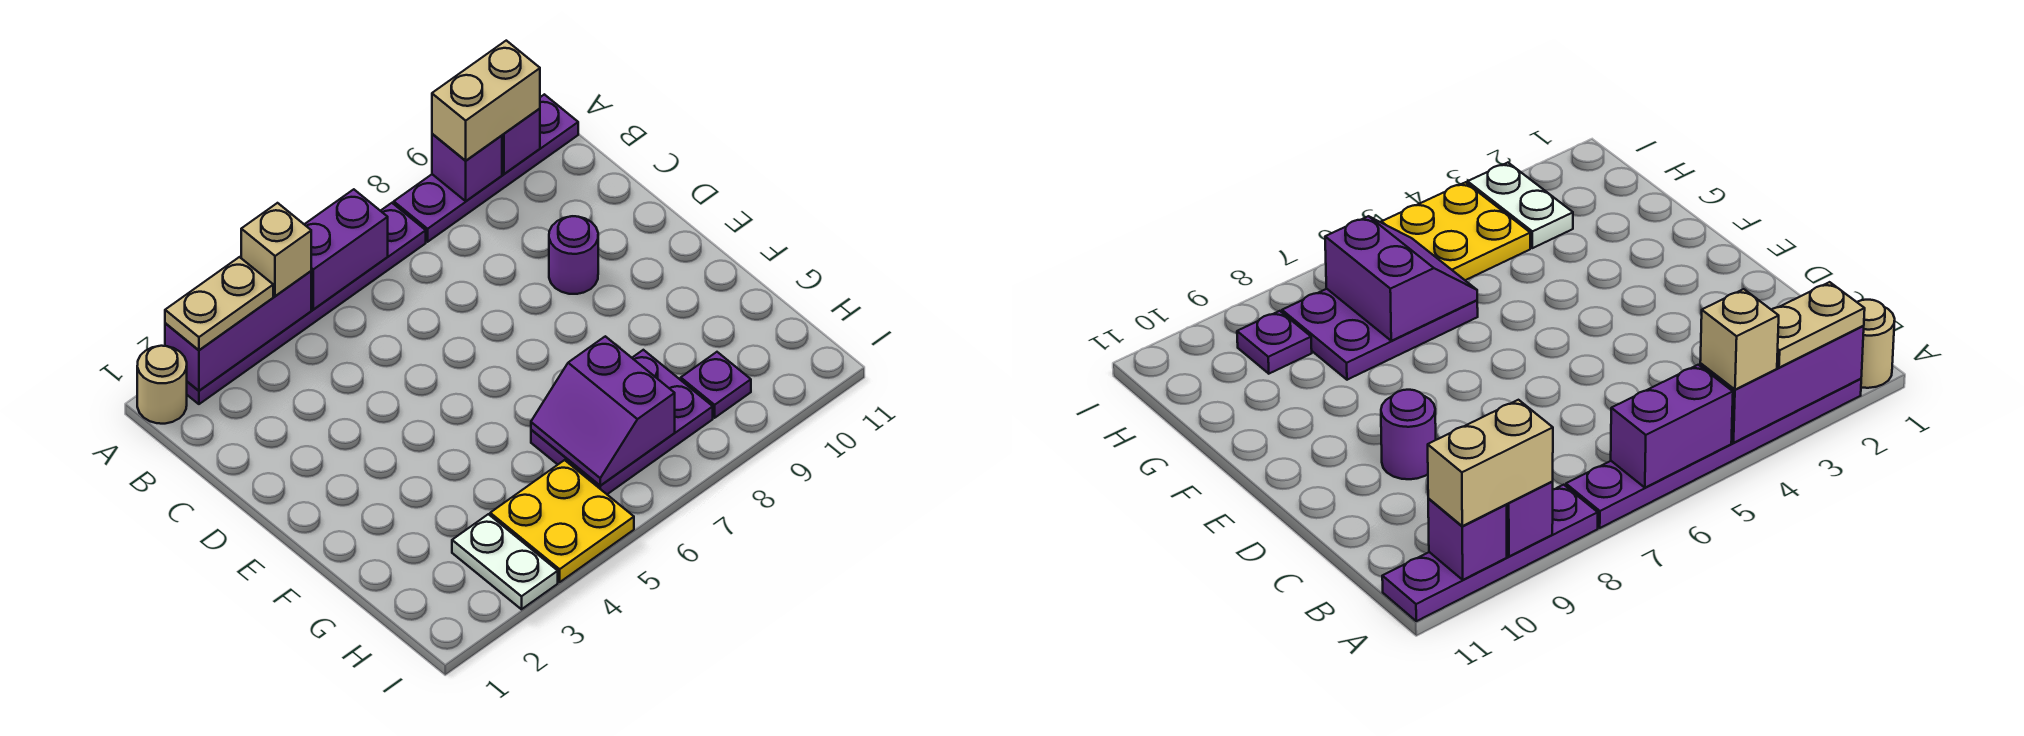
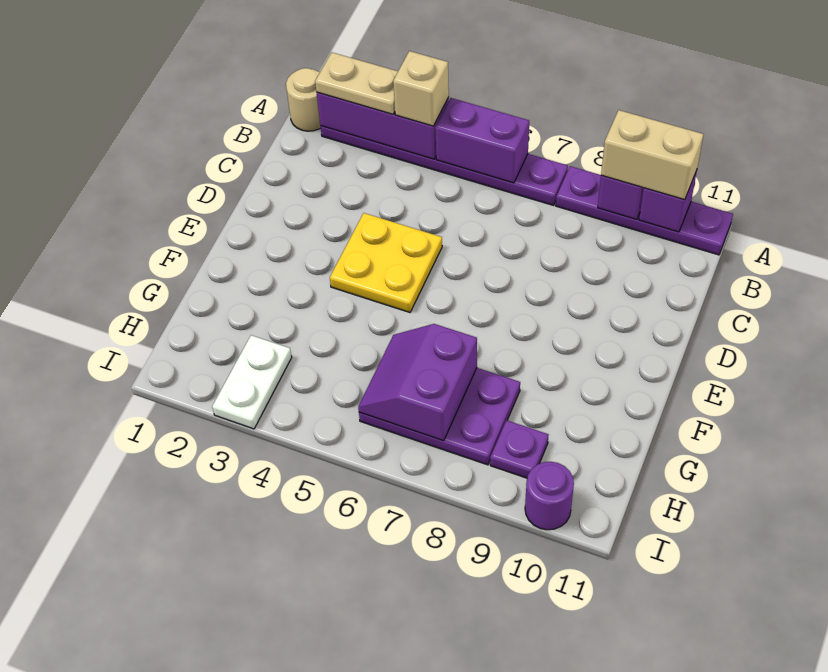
purple 1x1 round brick [549,216,598,294] -> purple 1x1 round brick moved to [525,462,574,530]
yellow 2x2 plate [490,460,634,582] -> yellow 2x2 plate moved to [330,213,442,312]

